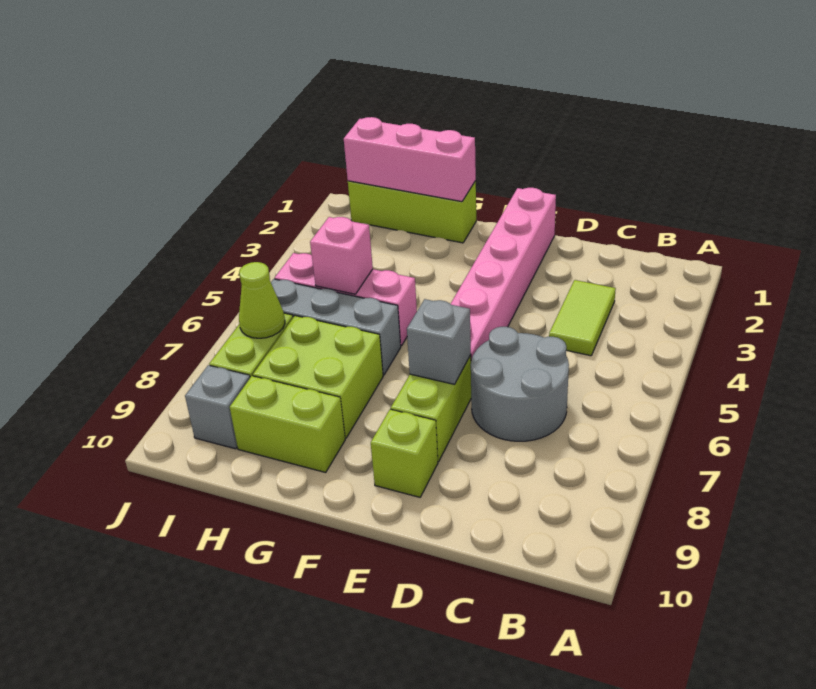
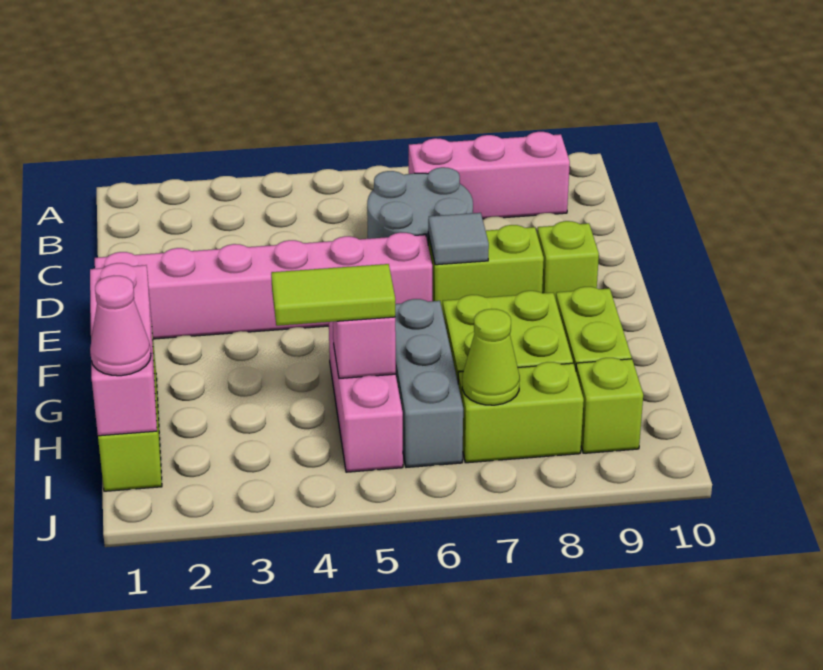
none -> pink 1x3 brick [409,132,570,219]
lime 1x2 tile [549,280,616,356] -> lime 1x2 tile moved to [271,264,395,326]
grey 1x1 brick [407,299,471,384] -> grey 1x1 tile [428,213,489,265]
none -> pink 1x1 cone [90,276,151,376]
grey 1x1 brick [185,365,250,449] -> lime 1x1 brick [576,358,643,453]

